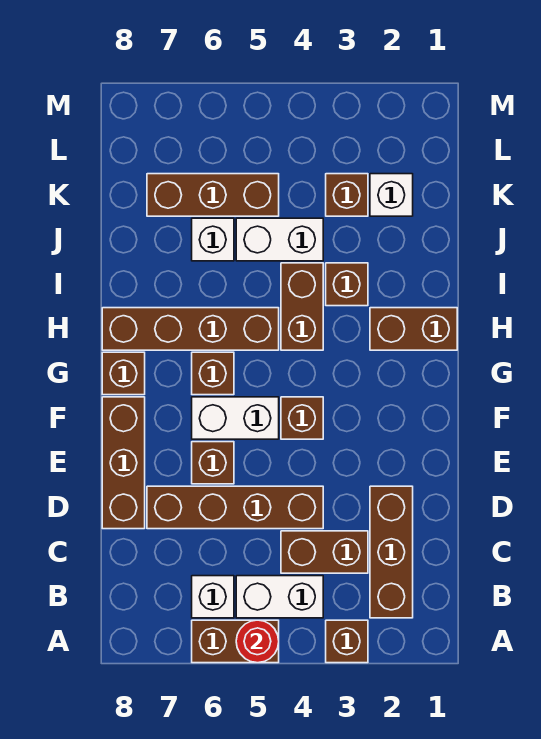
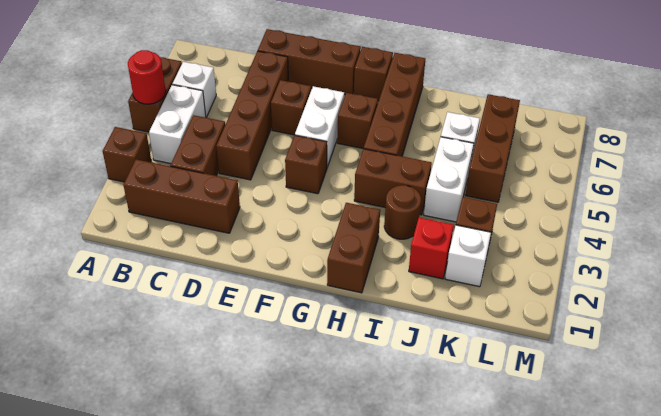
brown 1x1 brick [326,263,368,306] -> brown 1x1 round brick [384,185,421,239]
none -> red 1x1 brick [409,218,454,279]

